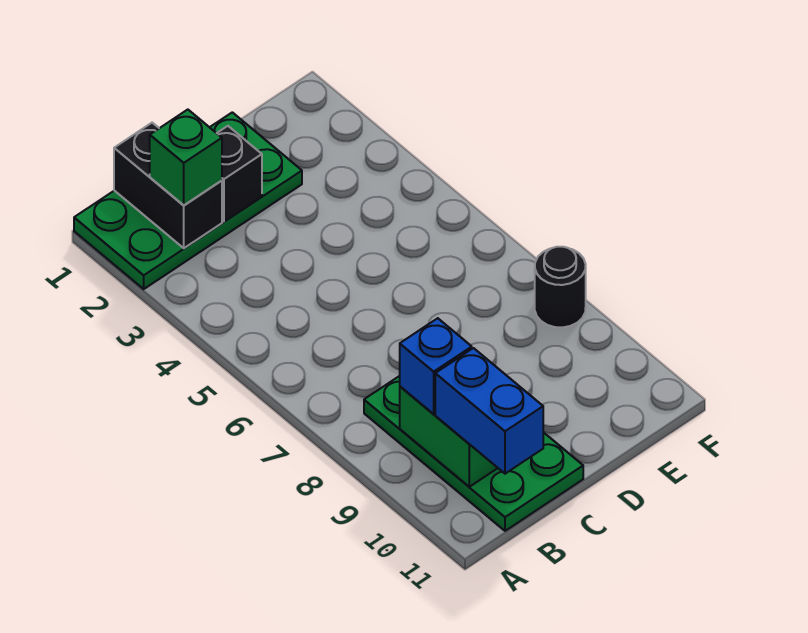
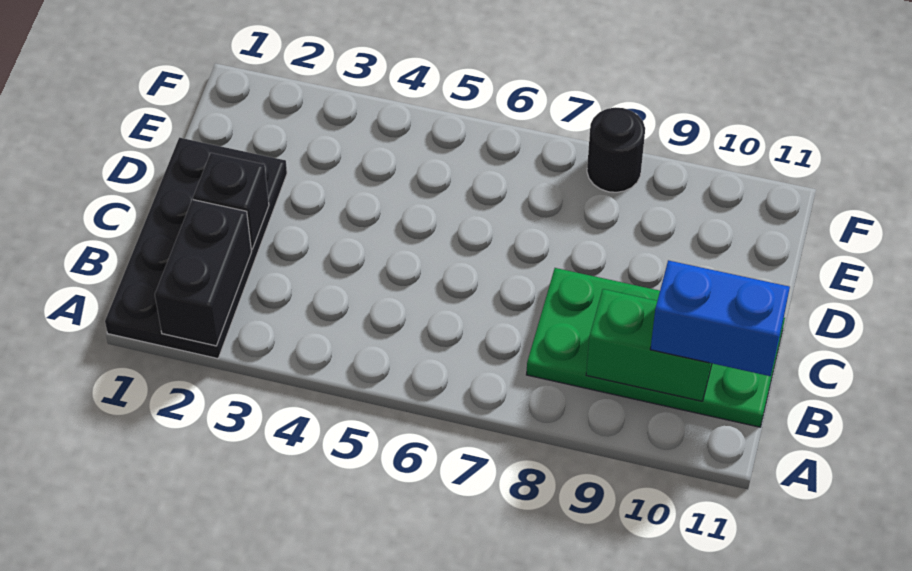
green 2x4 plate [74,112,302,289] -> black 2x4 plate [105,138,287,359]
black 1x2 brick [114,123,222,248] -> black 1x2 brick turned to [155,200,252,346]
green 1x1 brick [150,110,222,205] -> none
blue 1x1 brick [400,318,472,414] -> none

